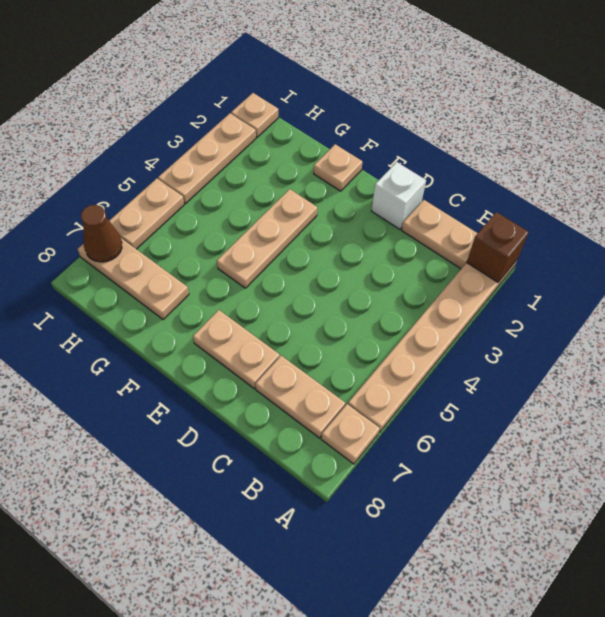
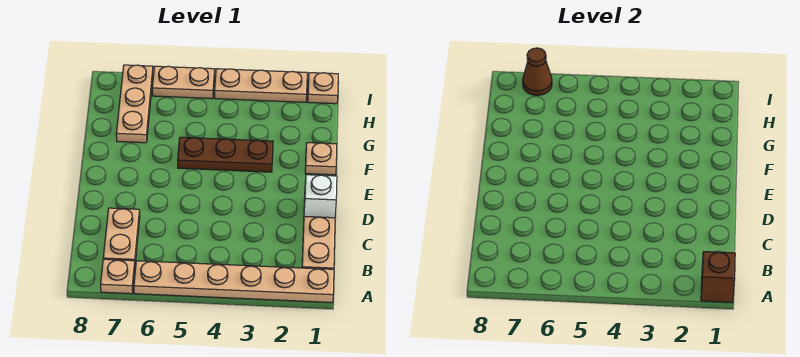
tan 1x2 plate [193,310,280,389] -> none
tan 1x3 plate [217,189,317,288] -> brown 1x3 plate [178,137,273,172]

